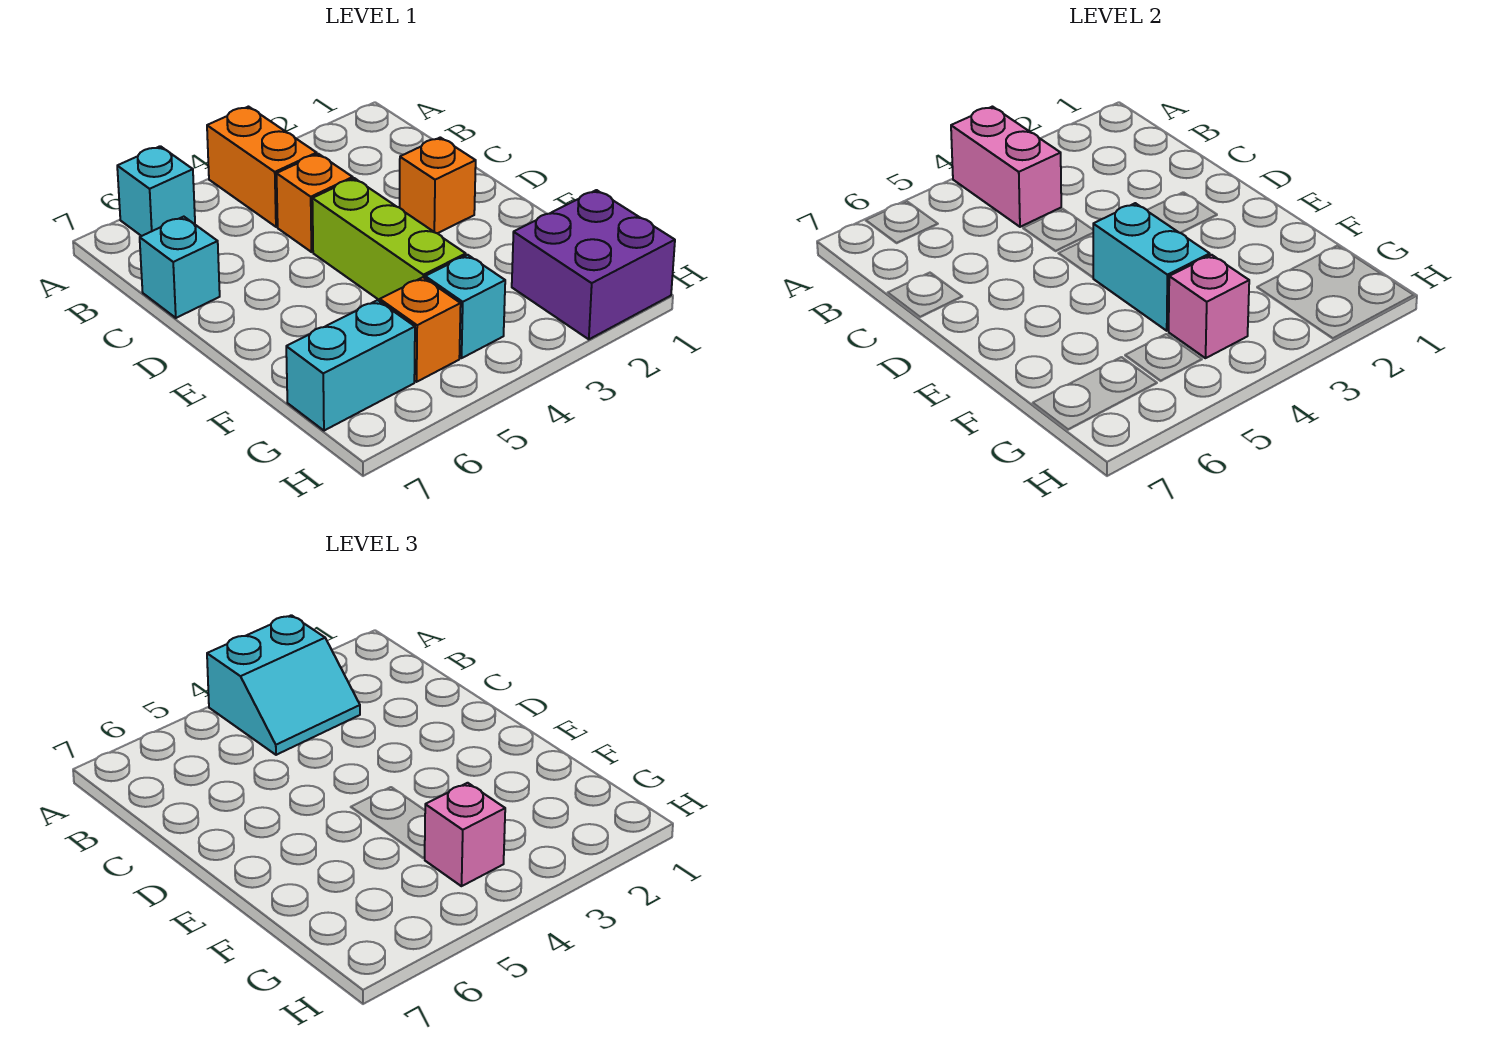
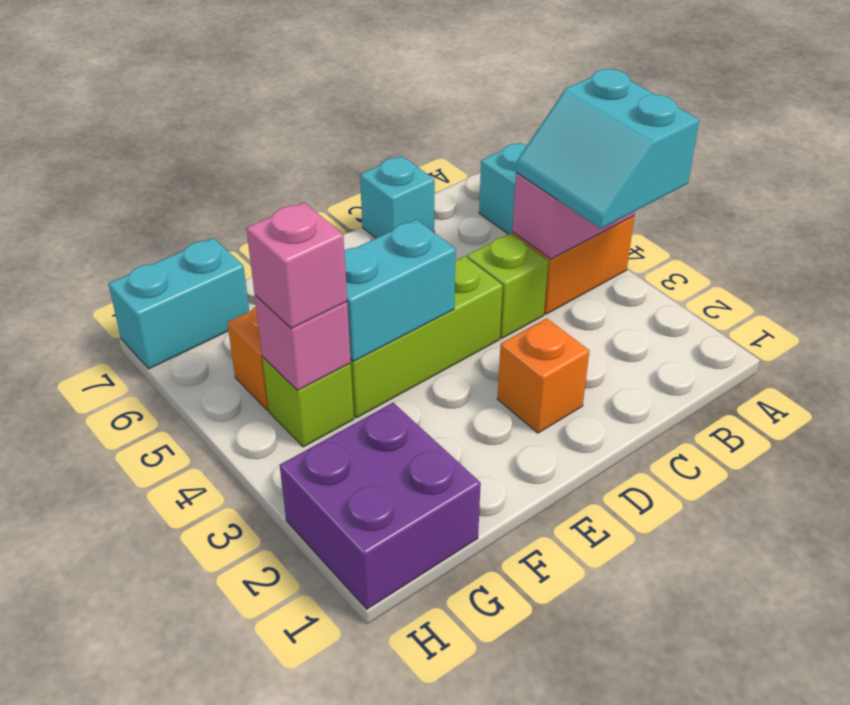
orange 1x1 brick [277,154,353,252] -> lime 1x1 brick [467,234,548,338]
cyan 1x1 brick [425,255,505,358] -> lime 1x1 brick [262,356,354,447]
cyan 1x2 brick [286,300,415,431] -> cyan 1x2 brick turned to [109,238,249,369]

